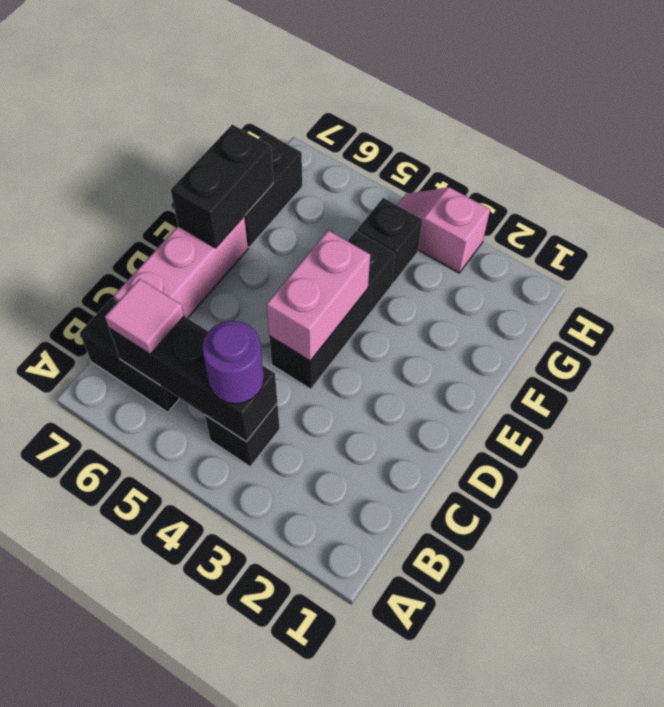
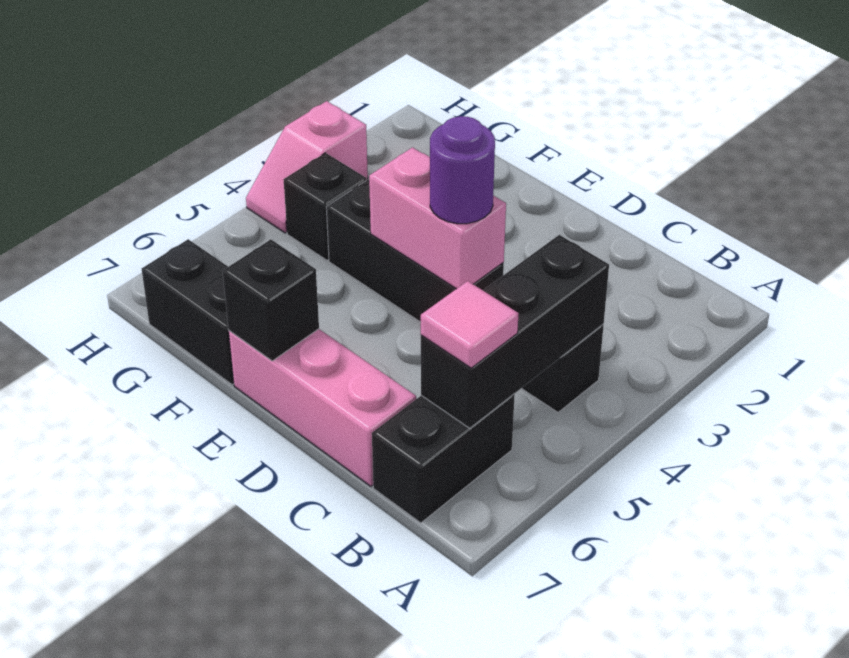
purple 1x1 round brick [202,321,264,404] -> purple 1x1 round brick moved to [430,116,495,224]
black 1x2 brick [171,124,273,248] -> black 1x1 brick [223,239,319,361]

